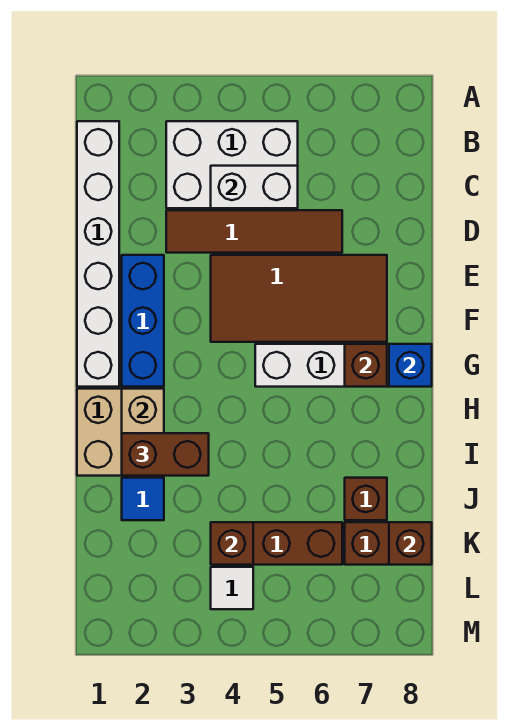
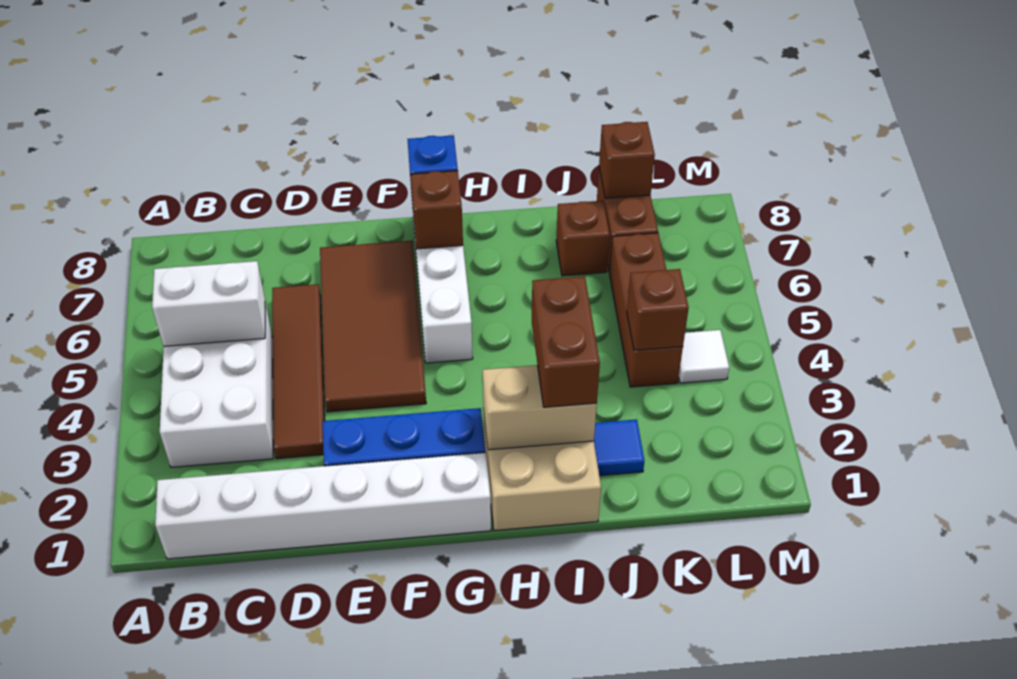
white 1x2 brick [211,166,298,208] -> white 1x2 brick turned to [152,261,265,346]

